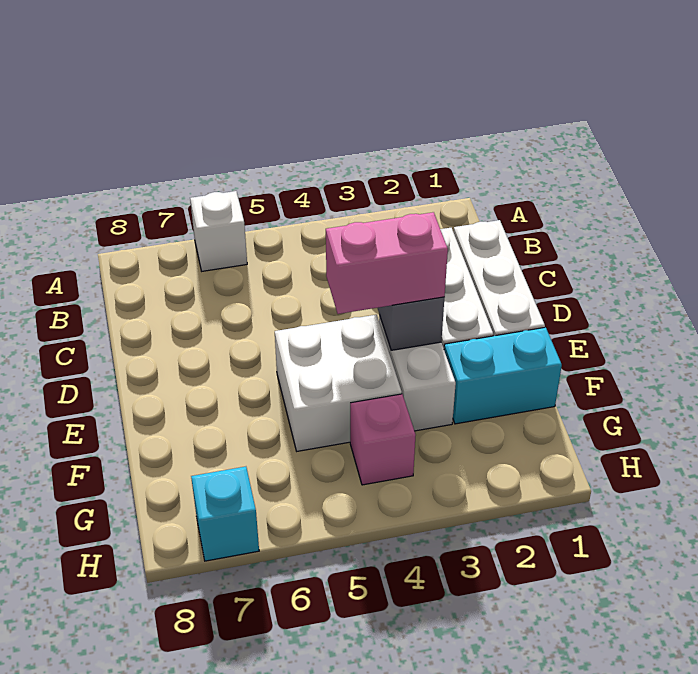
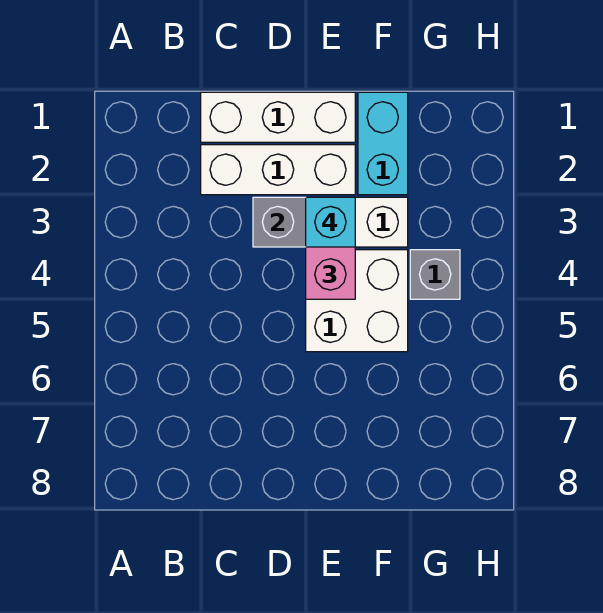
white 1x1 brick [190,191,247,271] -> none
pink 1x1 brick [350,394,416,485] -> grey 1x1 brick [410,250,460,299]
cyan 1x1 brick [191,467,259,561] -> cyan 1x1 brick moved to [306,197,355,247]

